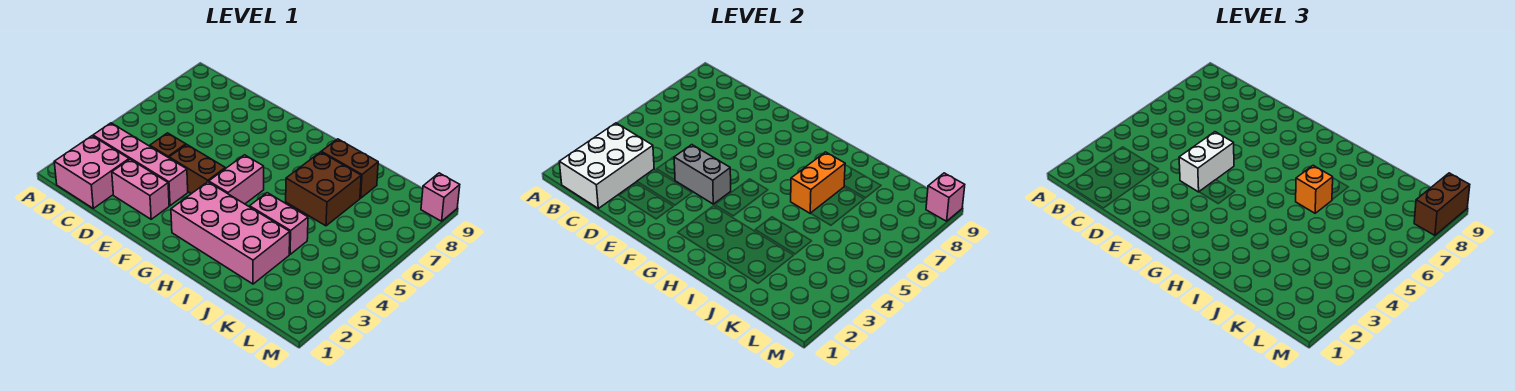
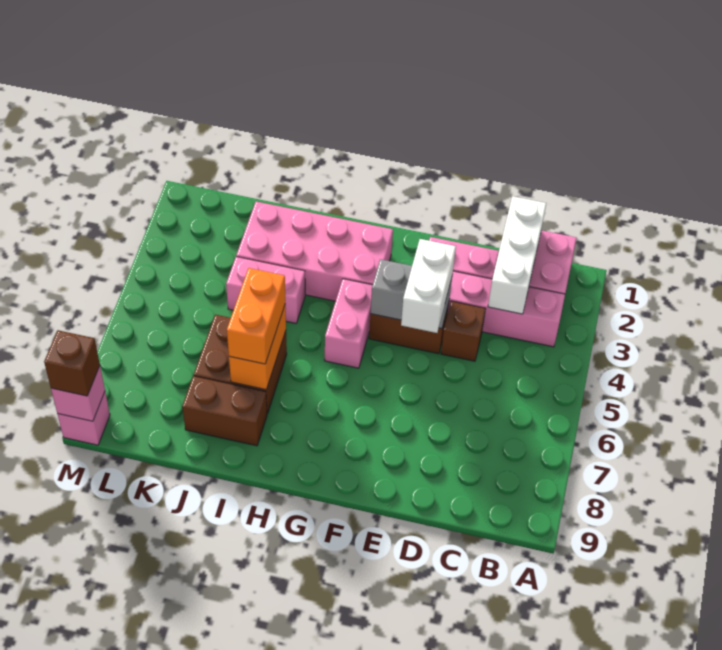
white 2x3 brick [559,123,654,208] -> white 1x3 brick [488,196,546,314]
orange 1x1 brick [1296,165,1333,213] -> orange 1x2 brick [227,268,285,364]
brown 1x2 brick [1414,173,1470,235] -> brown 1x1 brick [44,330,100,396]

